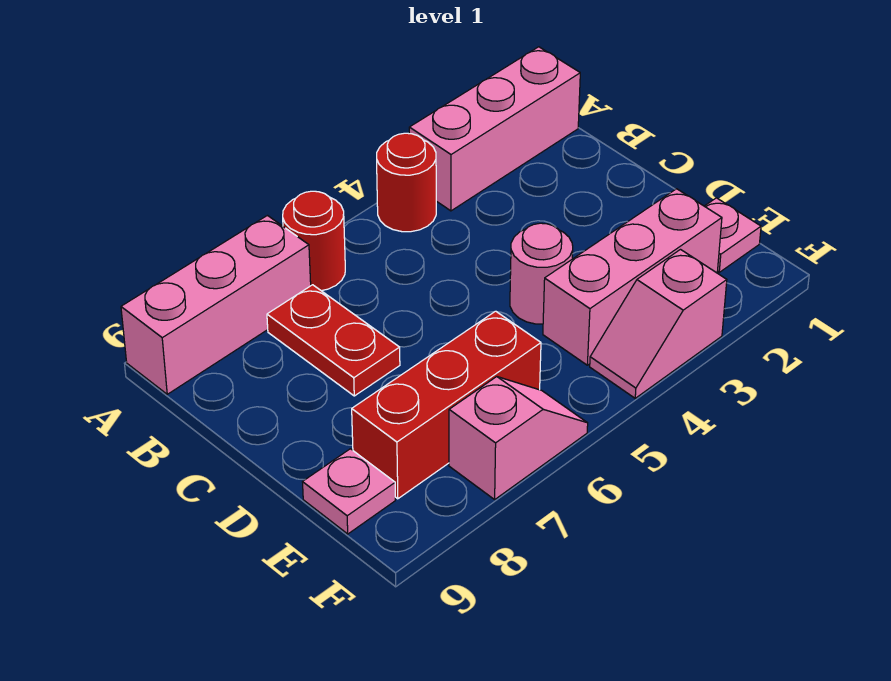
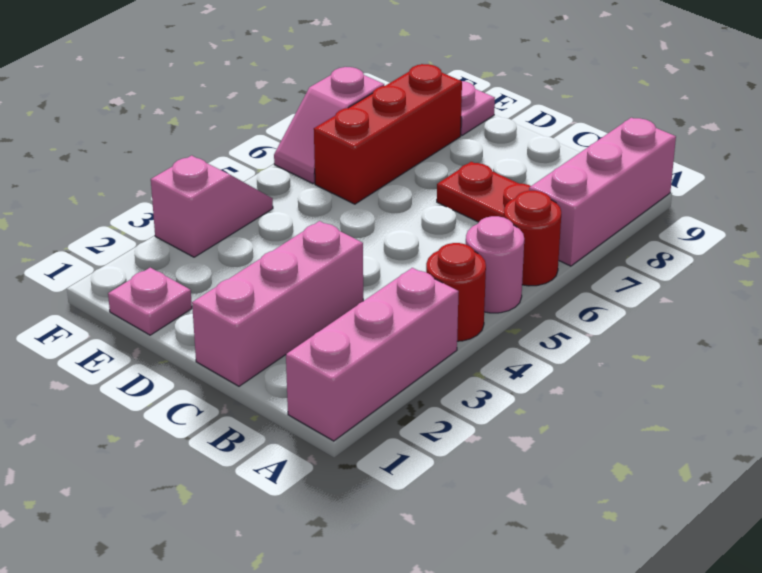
pink 1x1 round brick [510,223,573,324] -> pink 1x1 round brick moved to [466,216,524,313]
pink 1x3 brick [543,189,722,365] -> pink 1x3 brick moved to [192,221,363,386]

